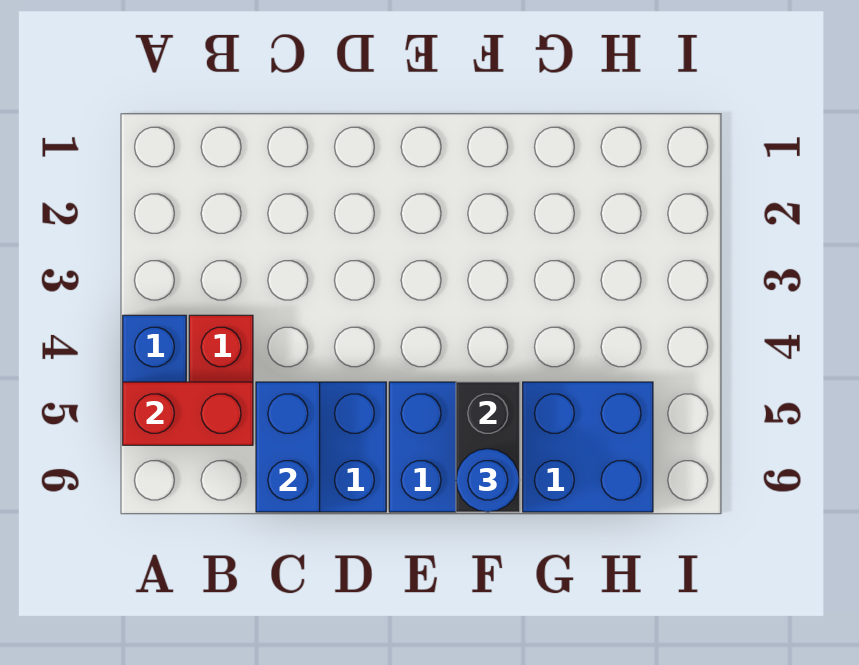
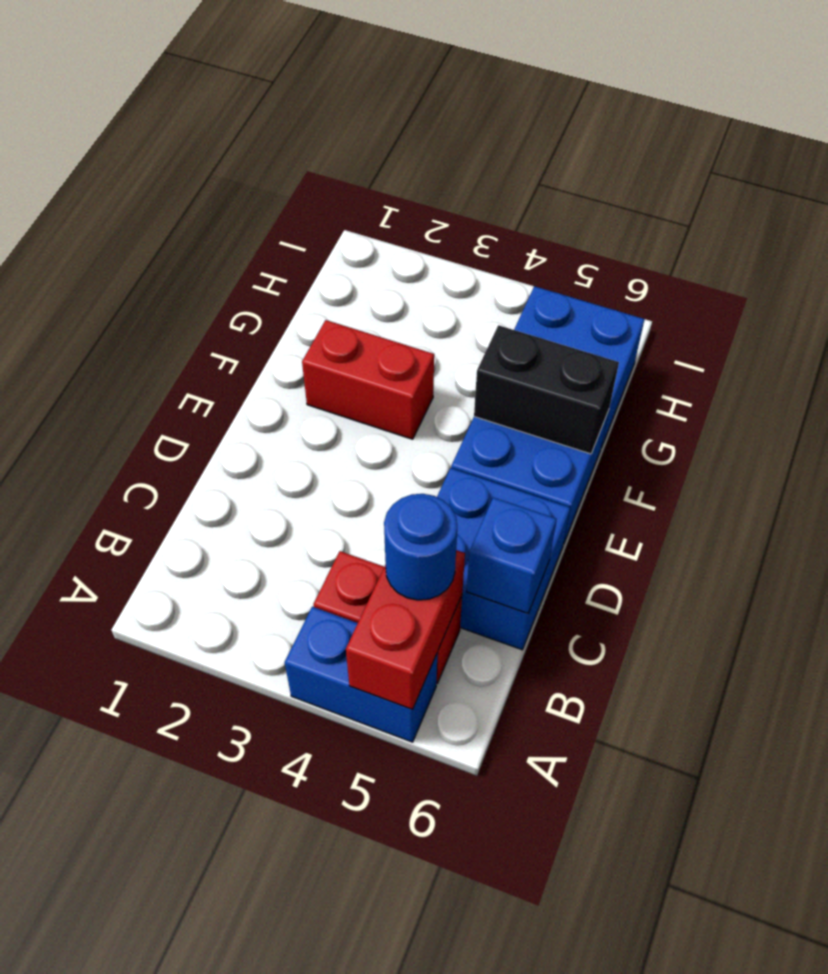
blue 1x2 brick [256,382,320,512] -> blue 1x1 brick [467,498,556,613]
none -> red 1x2 brick [302,320,434,439]
blue 1x1 round brick [456,449,520,512] -> blue 1x1 round brick moved to [384,494,457,600]

